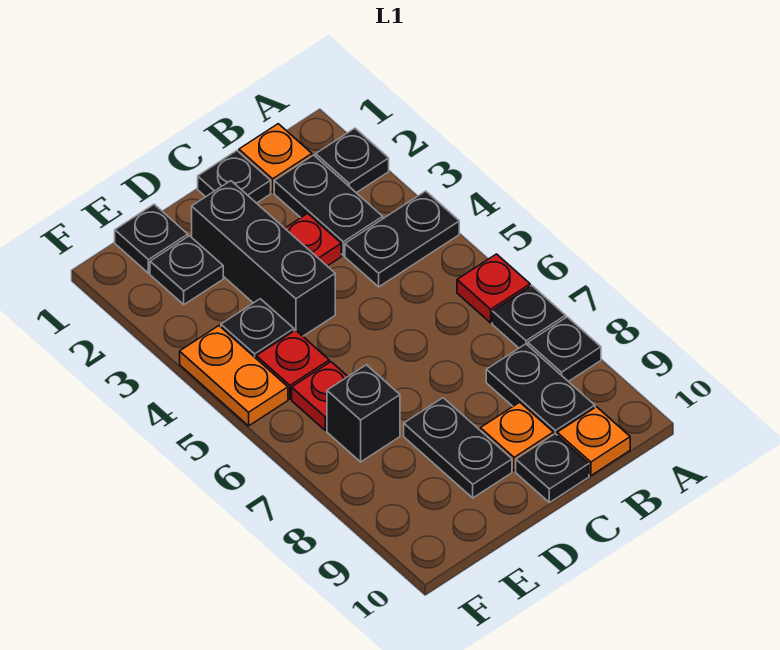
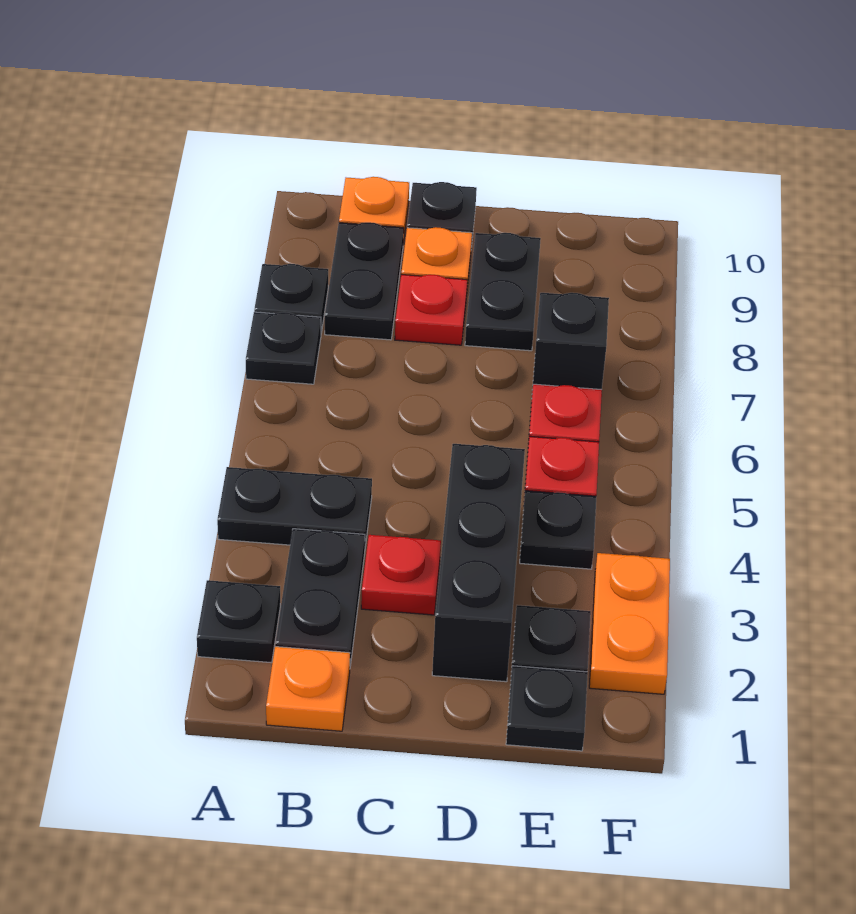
red 1x1 plate [457,254,530,323] -> red 1x1 plate moved to [395,275,467,345]
black 1x1 plate [198,151,271,203] -> none
orange 1x2 plate [180,326,288,426] -> orange 1x2 plate moved to [589,553,670,694]

